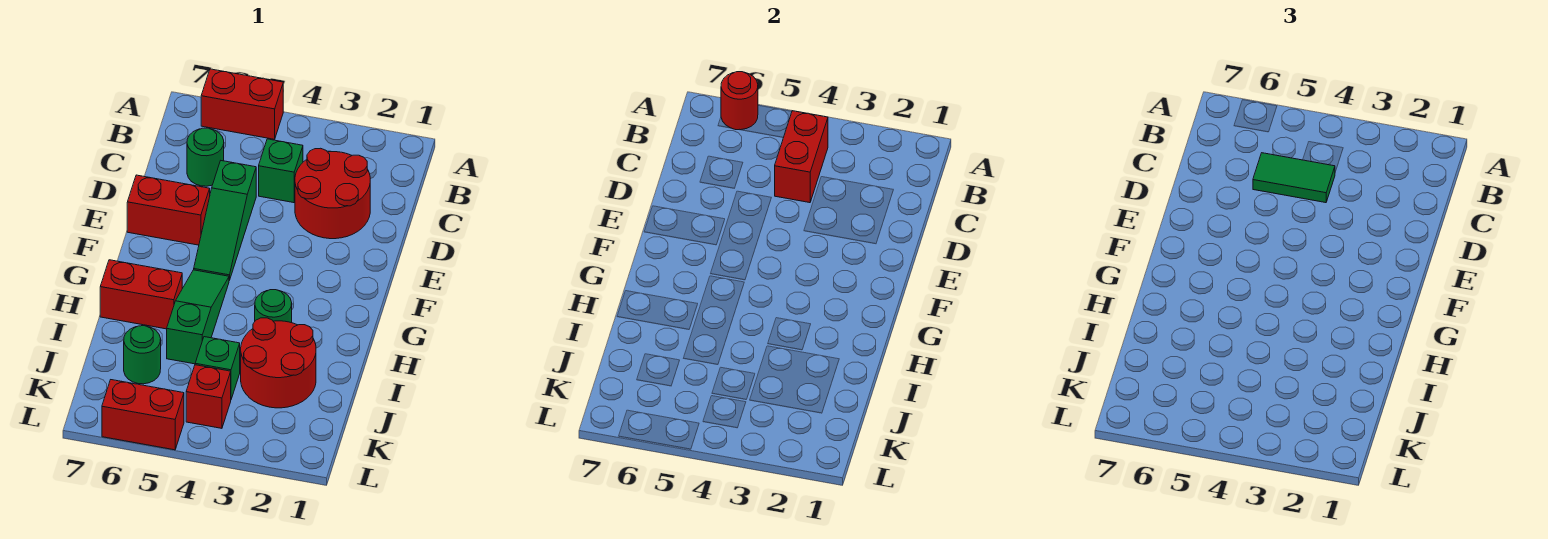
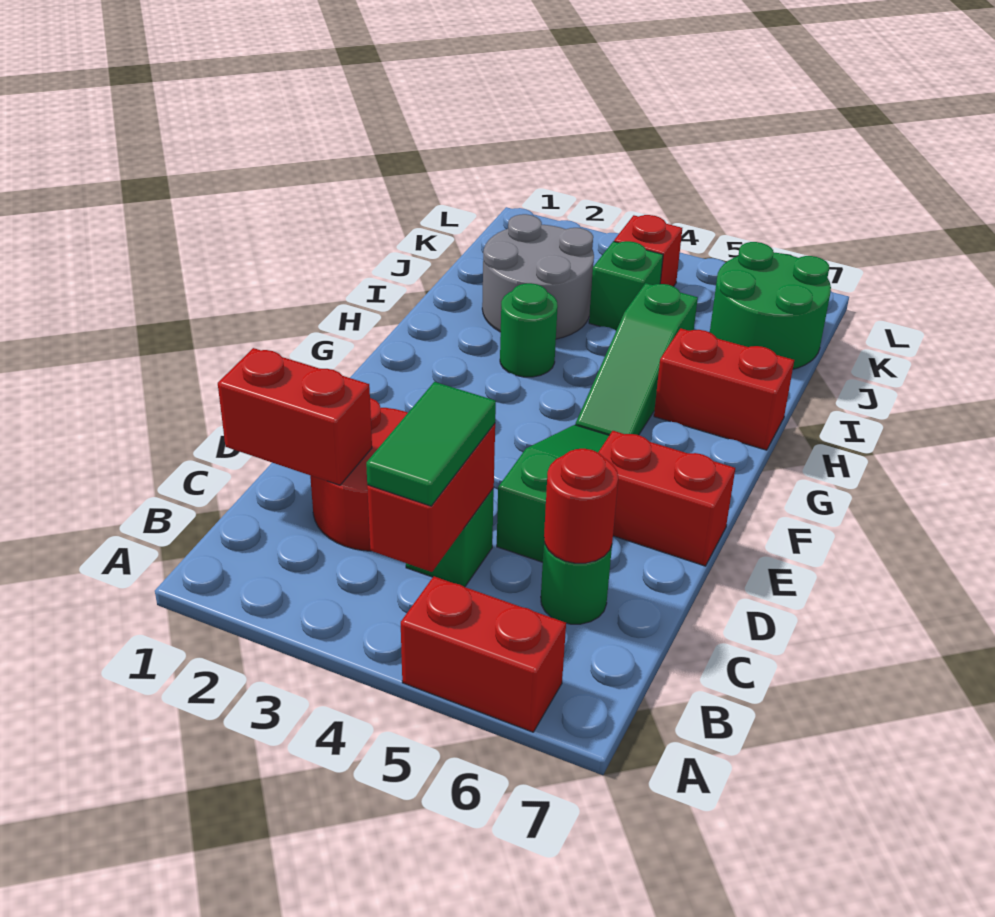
red 1x1 round brick [721,72,758,130] -> red 1x1 round brick moved to [544,449,618,563]
green 1x2 tile [1253,153,1335,203] -> green 1x2 tile turned to [366,382,496,506]
red 2x2 round brick [241,318,316,408] -> grey 2x2 round brick [482,214,594,339]
green 1x1 round brick [124,326,161,384] -> green 2x2 round brick [710,242,831,369]
red 1x2 brick [102,380,184,450] -> red 1x2 brick moved to [218,348,372,485]

